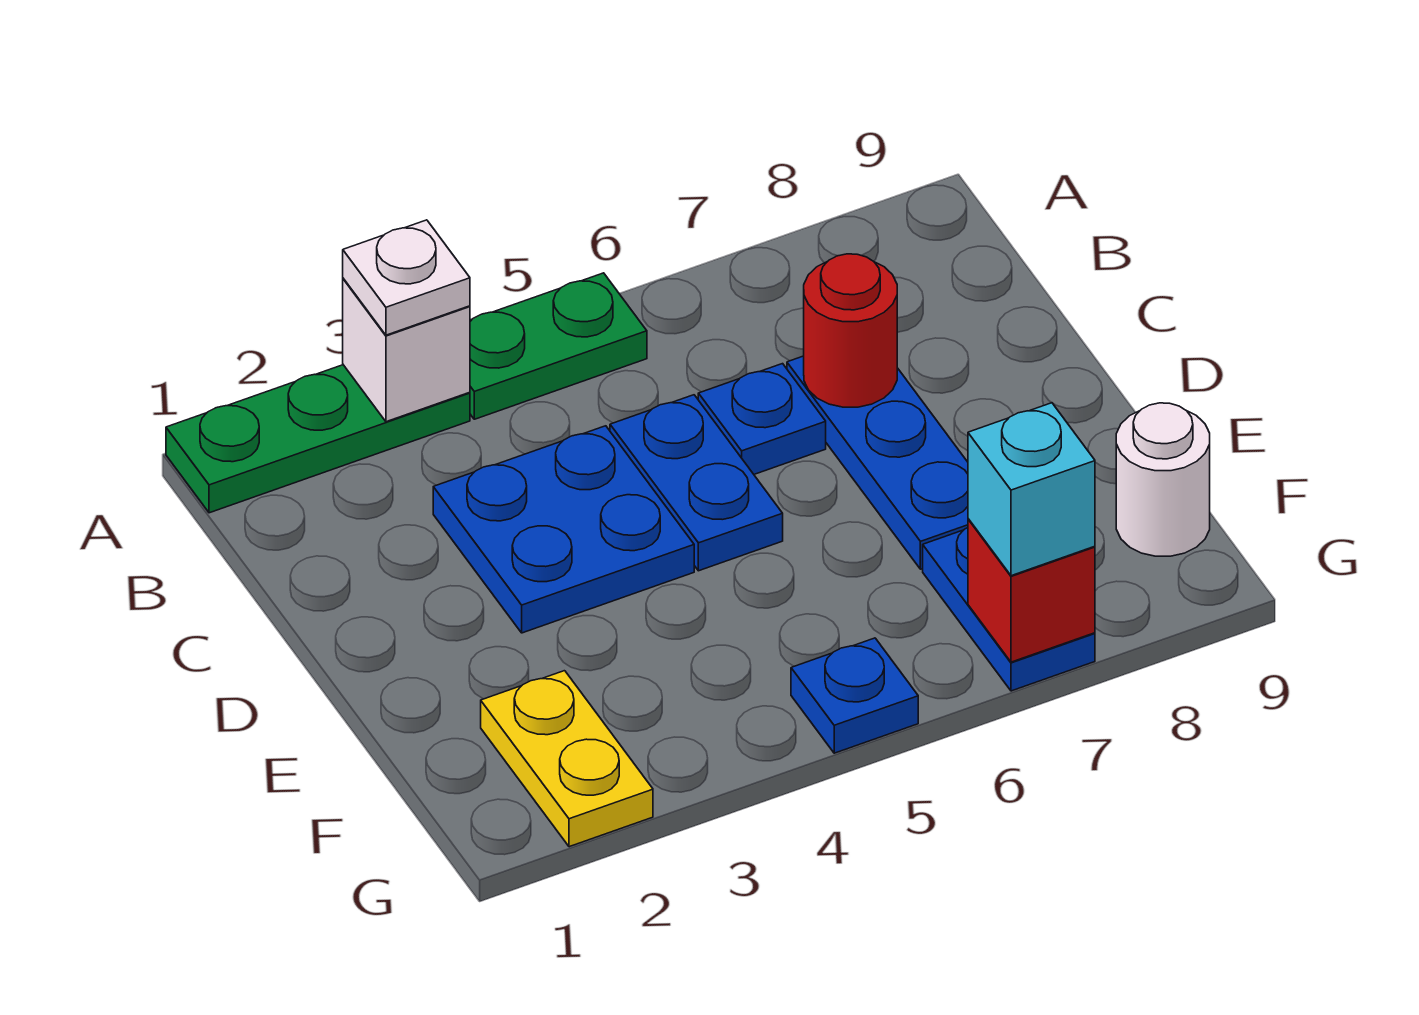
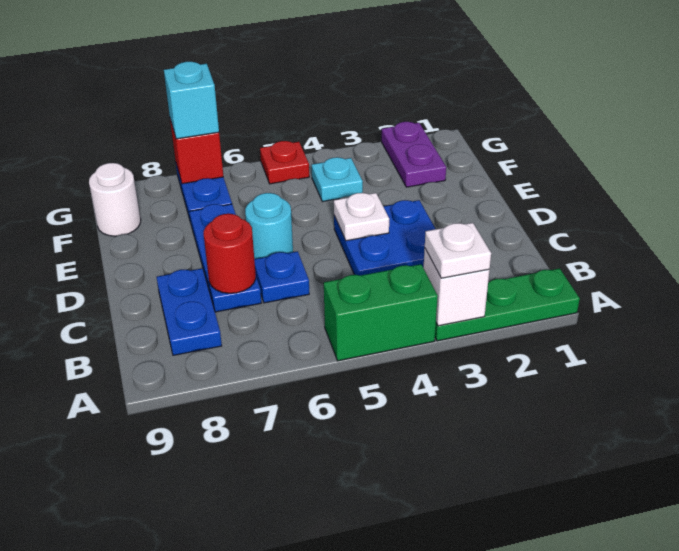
green 1x2 plate [470,273,647,419] -> green 1x2 brick [324,264,438,361]
blue 1x2 plate [610,395,783,571] -> blue 1x2 plate moved to [157,268,222,355]
none -> white 1x1 plate [334,193,389,241]
none -> cyan 1x1 round brick [245,193,293,259]
yellow 1x2 plate [481,671,653,847] -> purple 1x2 plate [382,122,446,187]
none -> cyan 1x1 plate [312,157,363,202]
blue 1x1 plate [791,638,918,753] -> red 1x1 plate [260,141,309,184]

